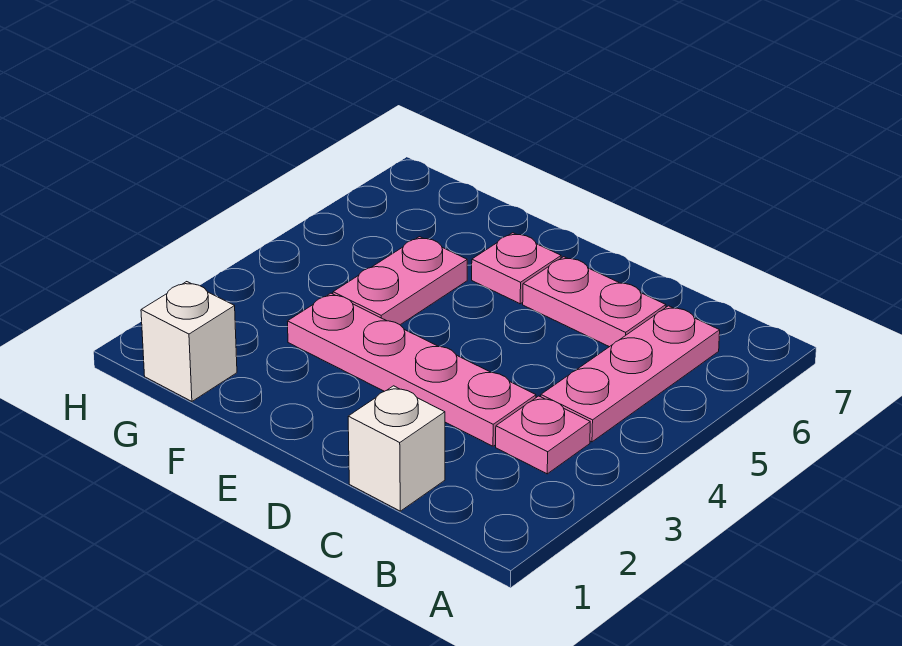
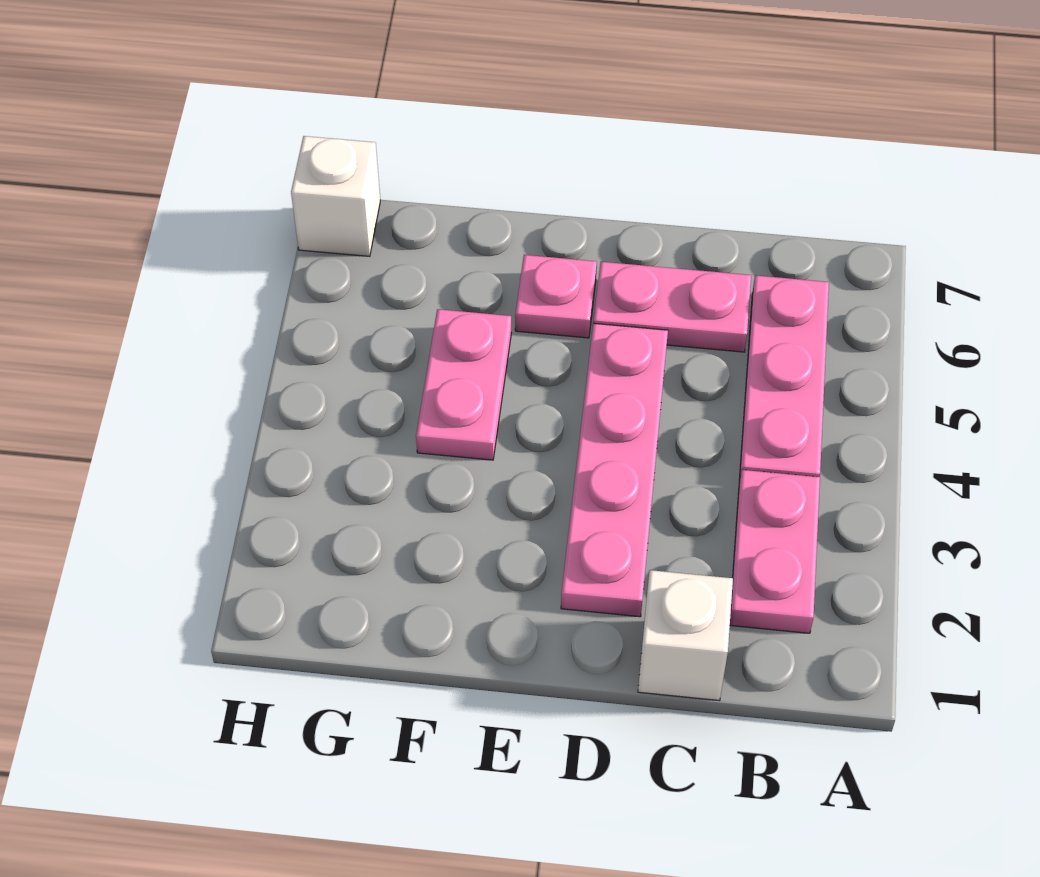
pink 1x1 plate [496,396,590,474] -> pink 1x2 plate [730,470,820,633]
pink 1x4 plate [287,293,536,446] -> pink 1x4 plate turned to [561,323,668,617]
white 1x1 brick [141,282,237,401] -> white 1x1 brick moved to [291,136,380,256]

